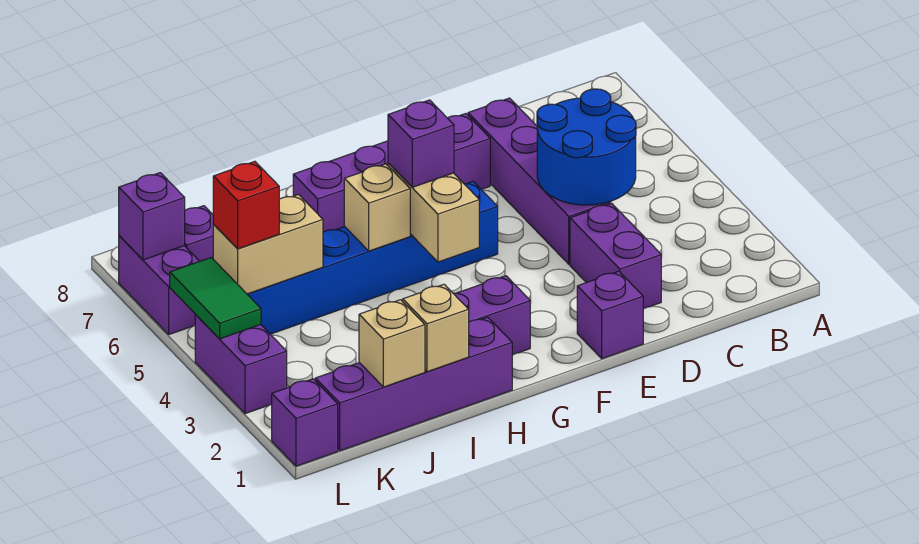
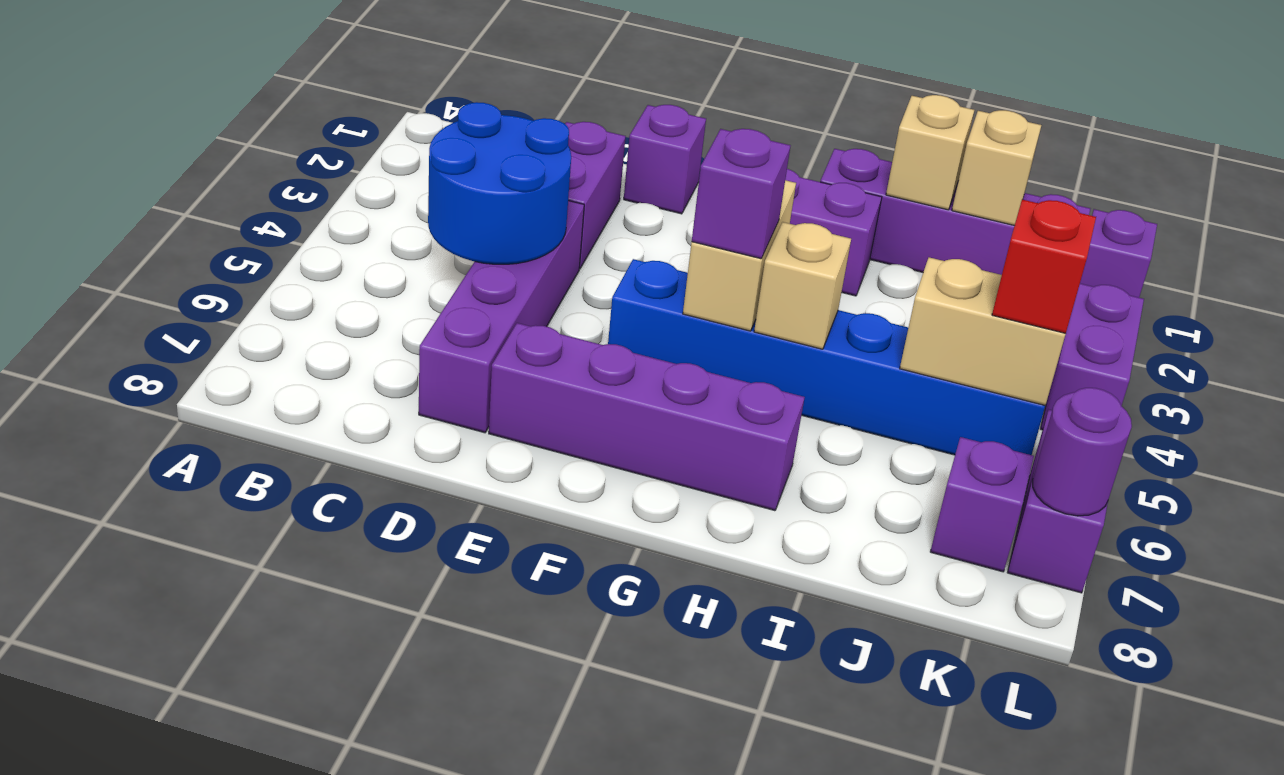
green 1x2 tile [170,258,261,339] -> none
purple 1x1 brick [119,173,185,260] -> purple 1x1 round brick [1033,388,1132,516]

